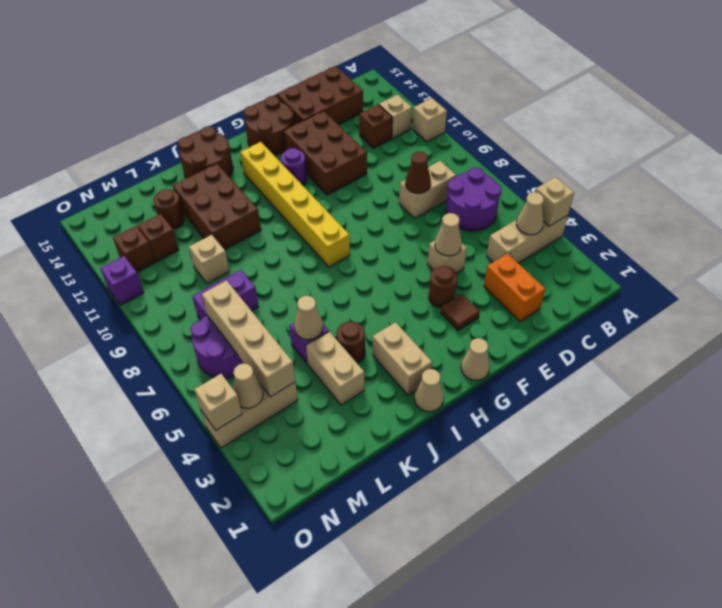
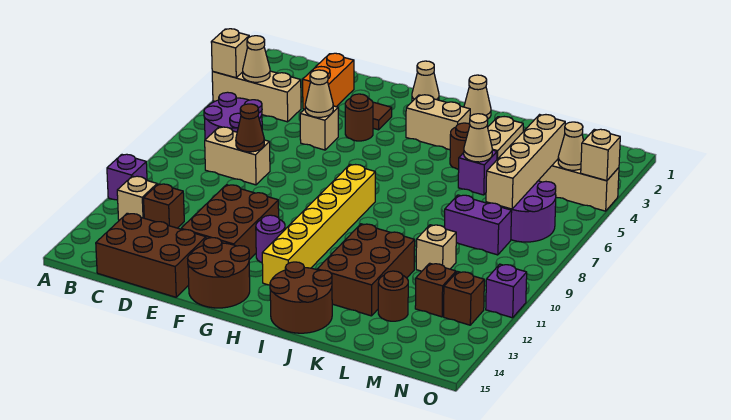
tan 1x1 brick [413,98,447,142] -> purple 1x1 brick [107,154,147,200]
tan 1x2 brick [373,322,432,395] -> tan 1x2 brick turned to [406,95,470,150]

